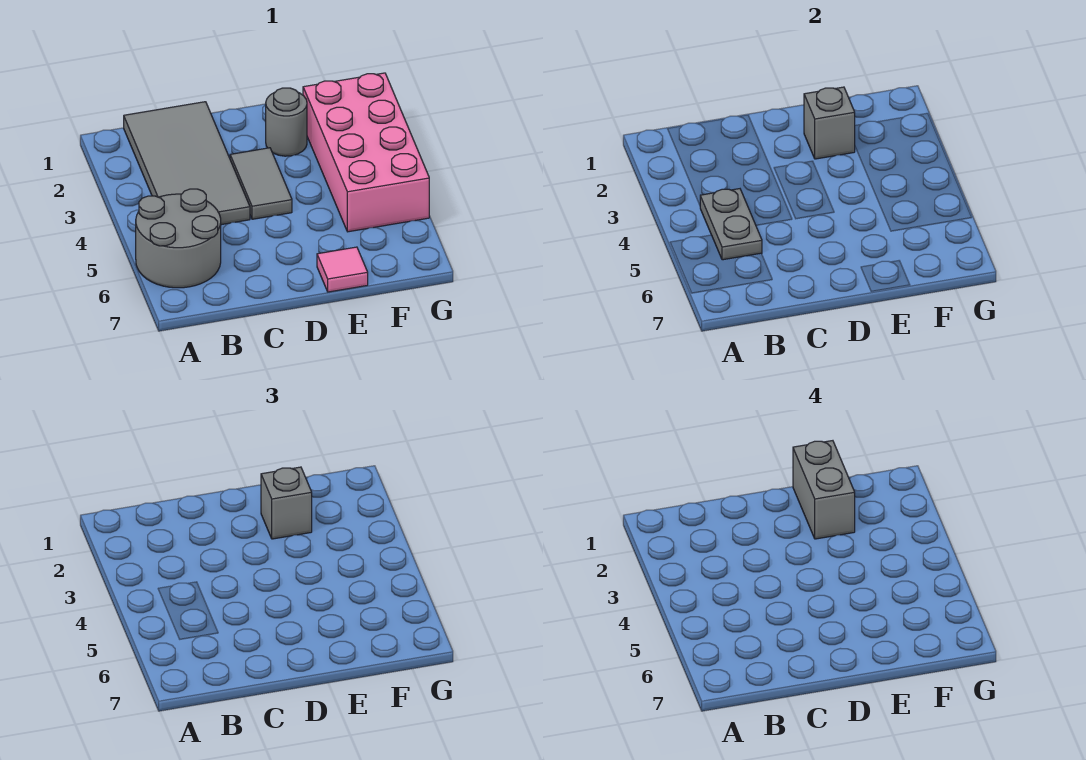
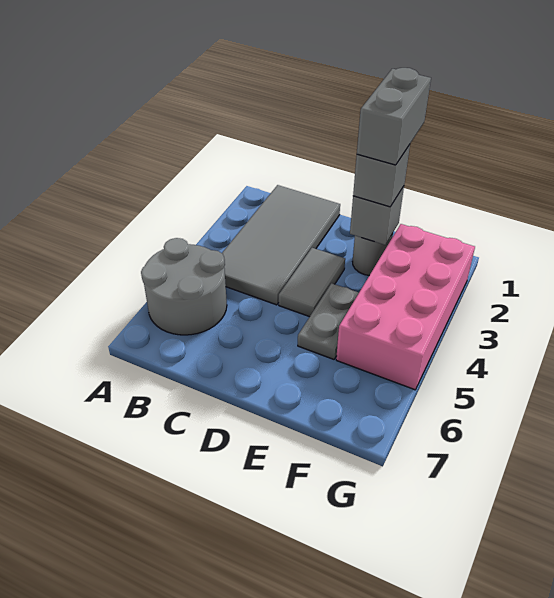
grey 1x2 plate [700,189,762,260] -> grey 1x2 plate moved to [298,283,359,359]
pink 1x1 tile [317,247,368,292] -> none

